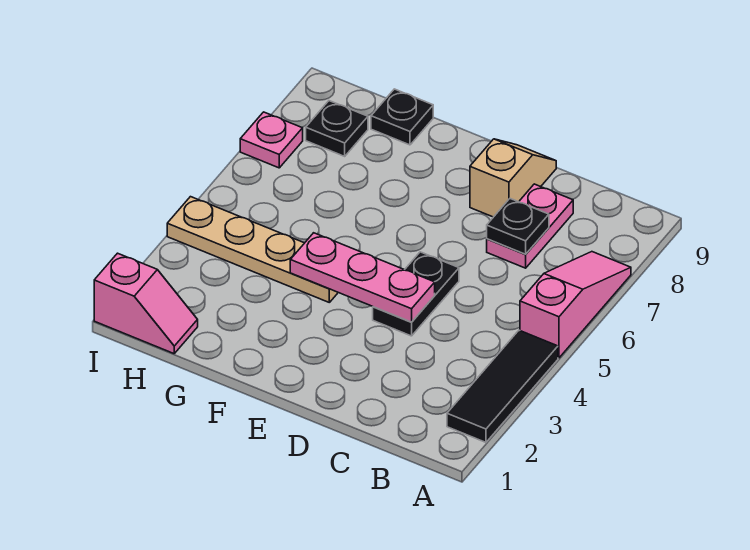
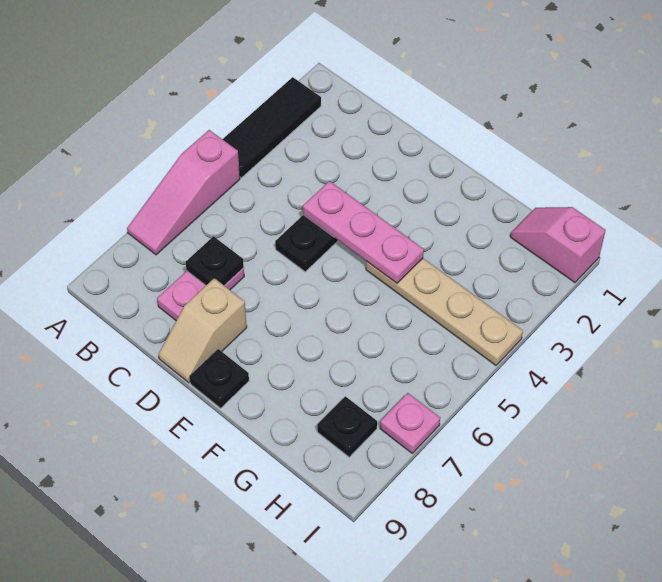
black 1x1 plate [371,89,433,145] -> black 1x1 plate moved to [189,349,249,408]

